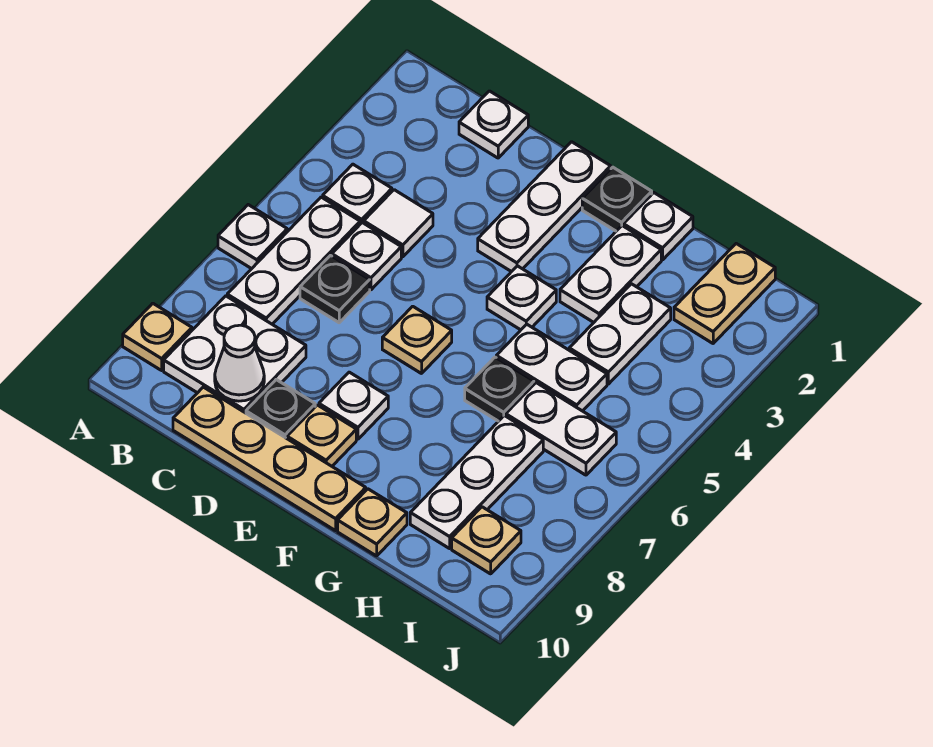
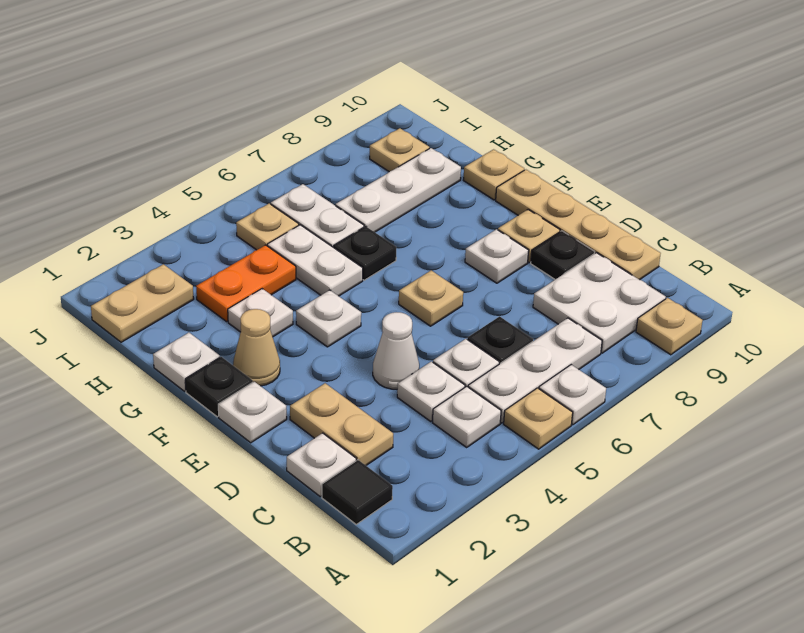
none -> tan 1x1 plate [504,388,573,449]
none -> black 1x1 tile [322,460,393,524]
none -> tan 1x2 plate [290,383,393,465]
white 1x1 tile [364,190,433,257] -> white 1x1 plate [397,361,465,421]
white 1x1 cone [215,325,264,401] -> white 1x1 cone moved to [373,312,419,389]
white 1x3 plate [478,142,611,272] -> white 1x1 plate [218,382,287,443]
none -> tan 1x1 cone [233,309,280,386]
white 1x2 plate [560,226,661,322] -> white 1x1 plate [228,289,293,337]
white 1x2 plate [569,284,671,384] -> orange 1x2 plate [196,245,296,321]
none -> tan 1x1 plate [236,204,299,250]

